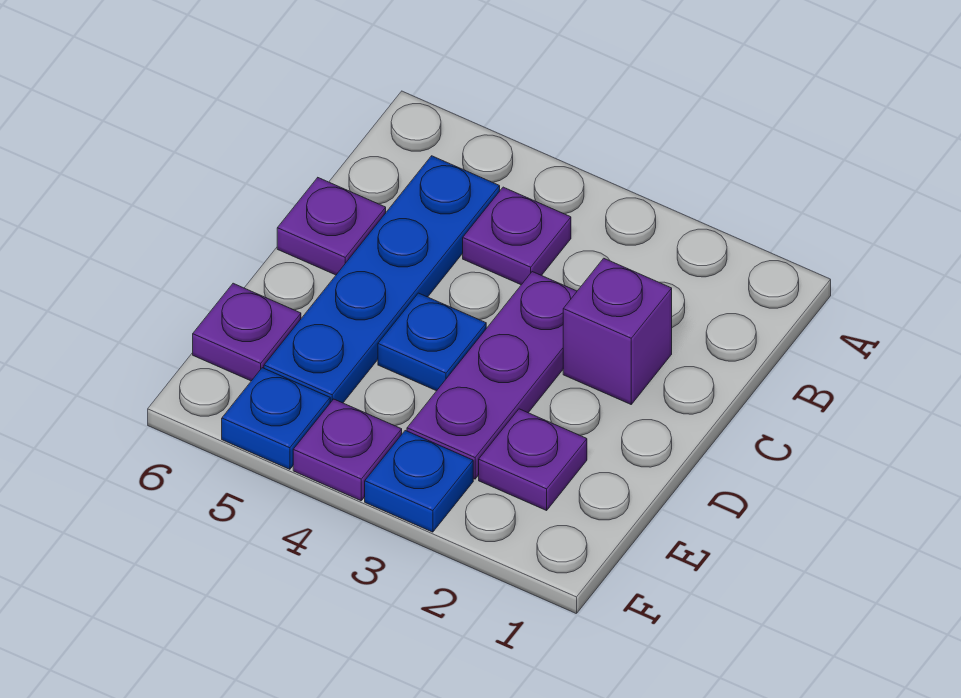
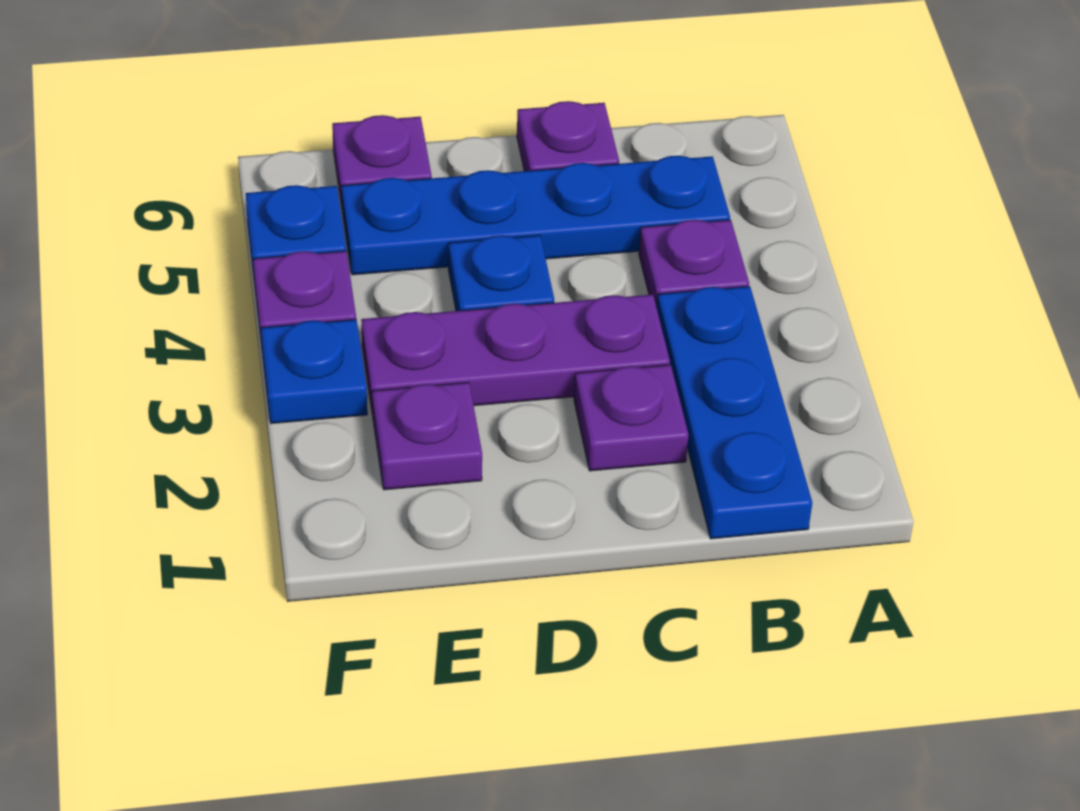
none -> blue 1x3 plate [657,286,812,539]
purple 1x1 brick [563,258,672,404] -> purple 1x1 plate [574,365,689,471]

